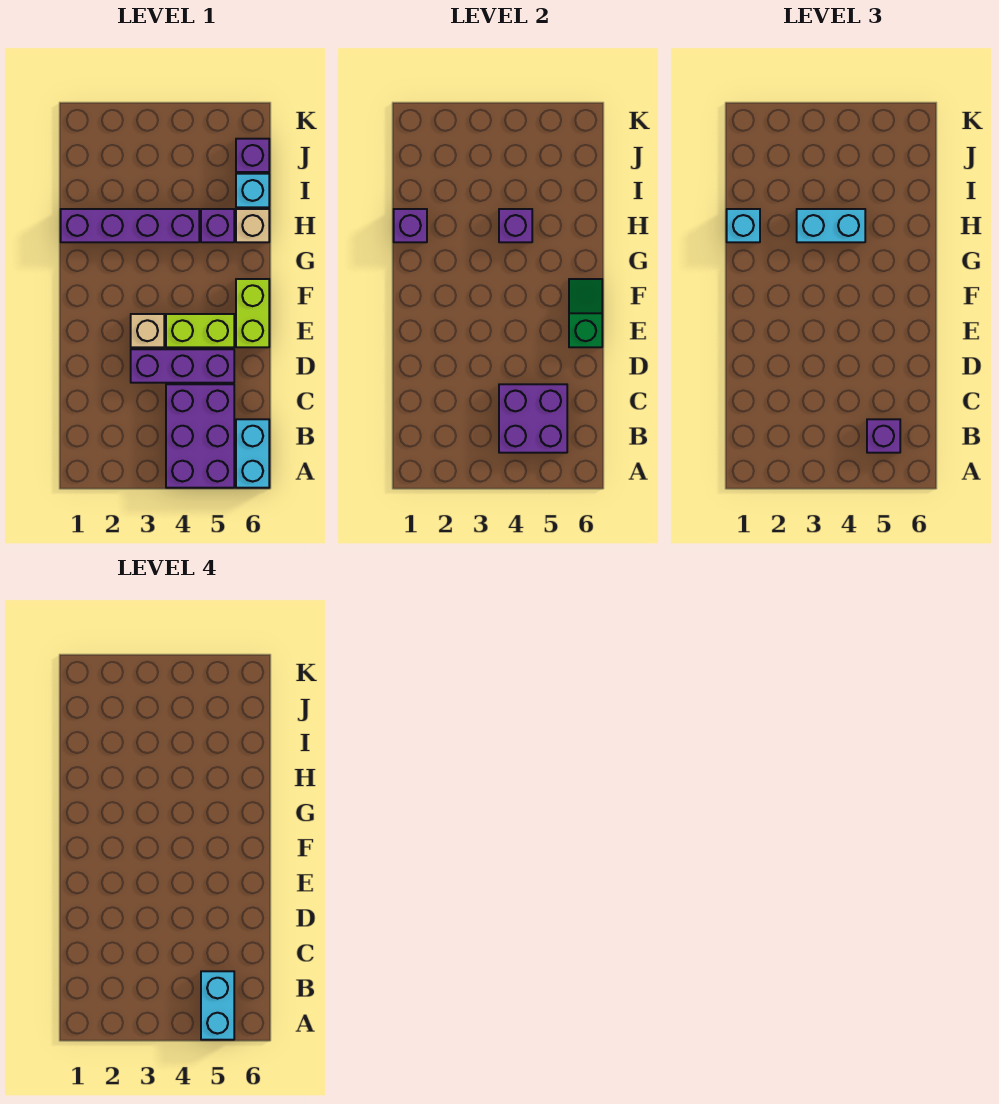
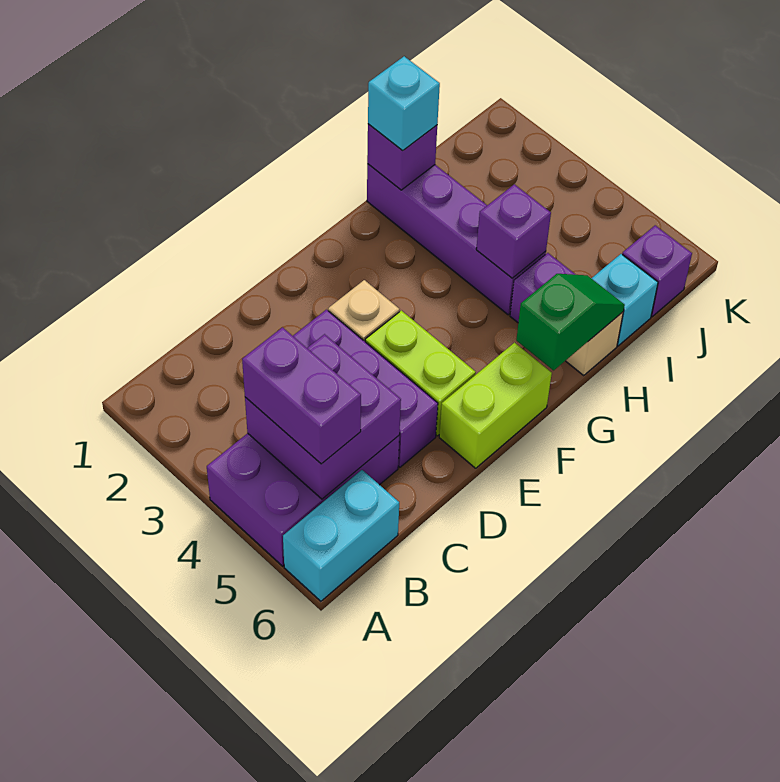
cyan 1x2 brick [201,971,234,1040] -> none
purple 1x1 brick [867,419,900,453] -> purple 1x2 brick [242,327,361,464]
green 1x2 slope [569,279,602,347] -> green 1x2 slope moved to [516,274,625,370]
cyan 1x2 brick [797,209,865,242] -> none

